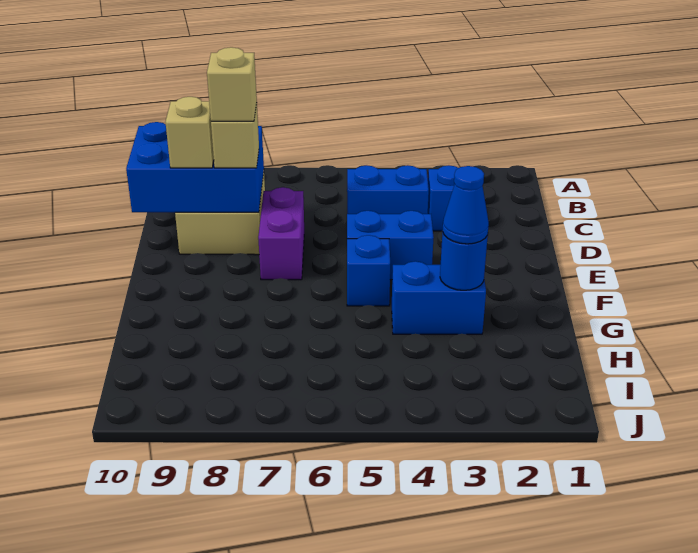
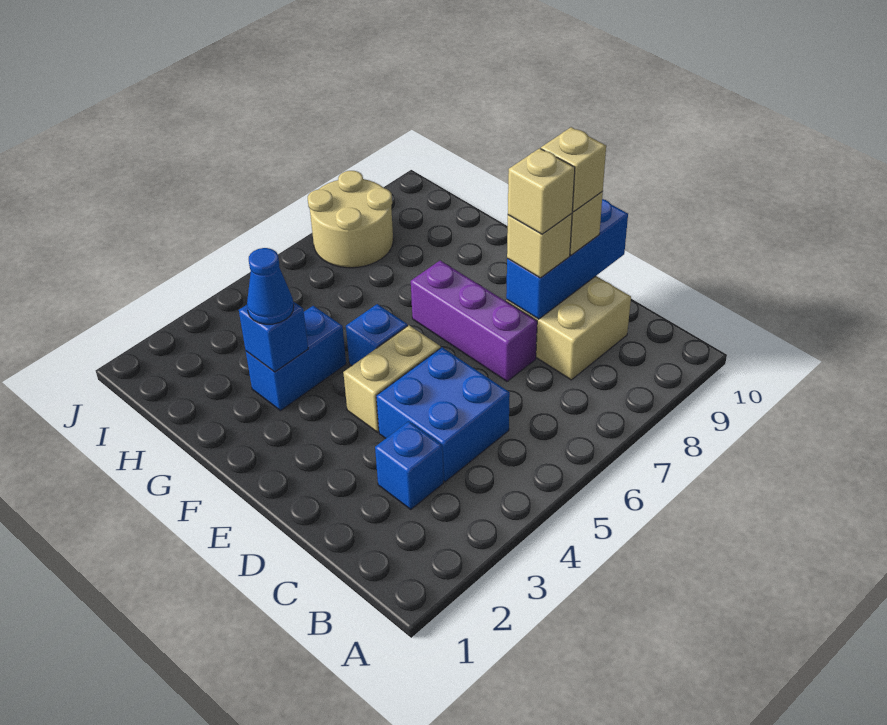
blue 1x2 brick [347,165,429,214] -> blue 2x2 brick [376,347,510,482]
blue 2x3 brick [126,122,264,212] -> blue 1x3 brick [506,199,628,319]
purple 1x2 brick [258,187,304,280] -> purple 1x3 brick [411,261,537,381]
none -> tan 1x1 brick [541,127,606,212]
blue 1x2 brick [347,211,434,280] -> tan 1x2 brick [343,325,440,432]
blue 1x1 round brick [440,232,488,290] -> blue 1x1 brick [239,302,308,372]
none -> tan 2x2 round brick [308,171,393,268]

